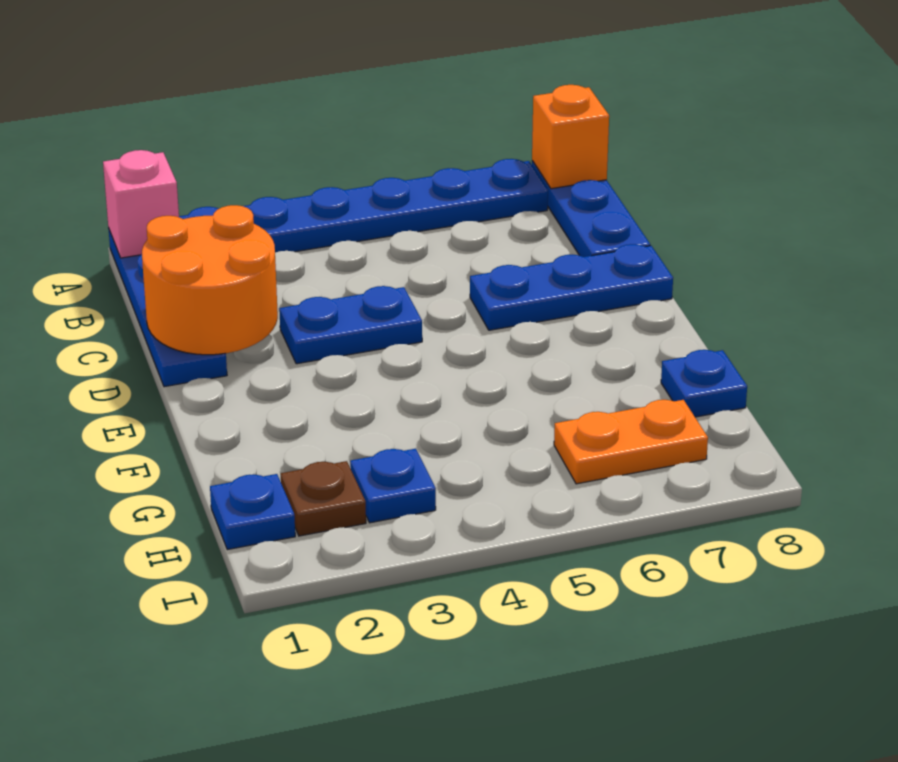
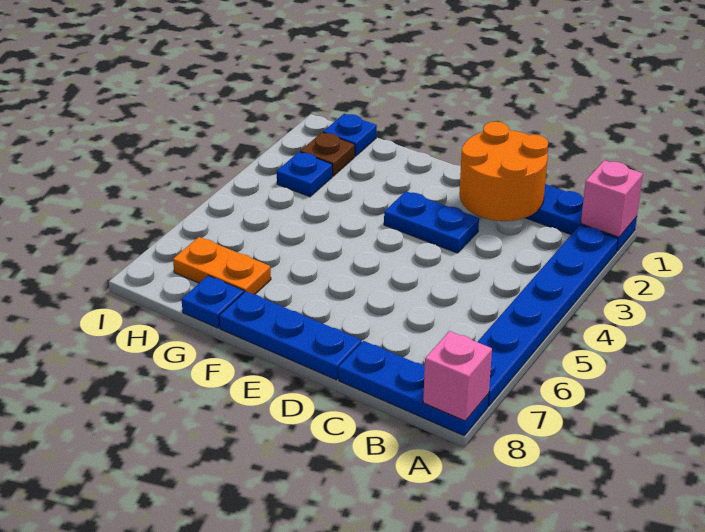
orange 1x1 brick [532,85,609,189] -> pink 1x1 brick [423,331,492,421]
blue 1x2 plate [279,286,422,364] -> blue 1x2 plate turned to [384,191,479,253]
blue 1x3 plate [470,244,673,330] -> blue 1x3 plate turned to [219,291,362,380]
orange 1x2 plate [554,400,708,484] -> orange 1x2 plate turned to [173,237,271,295]

